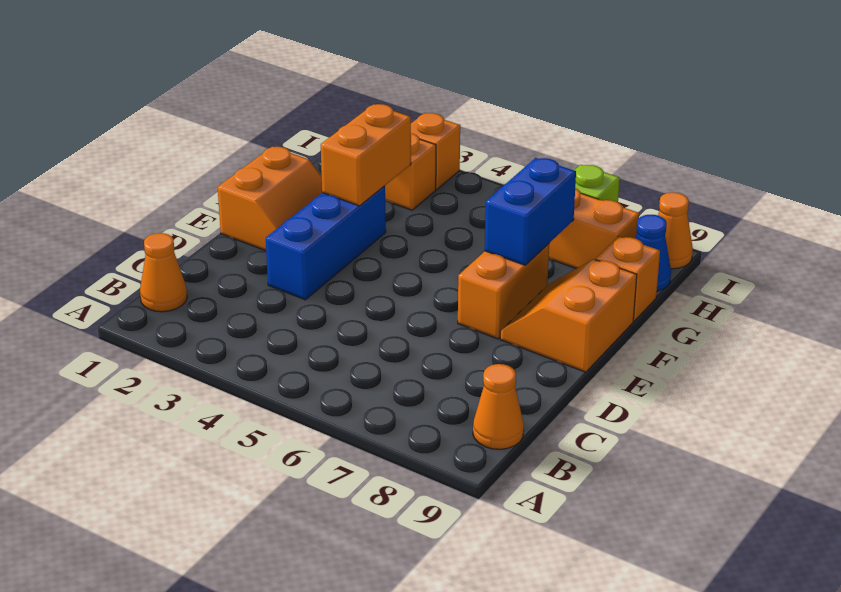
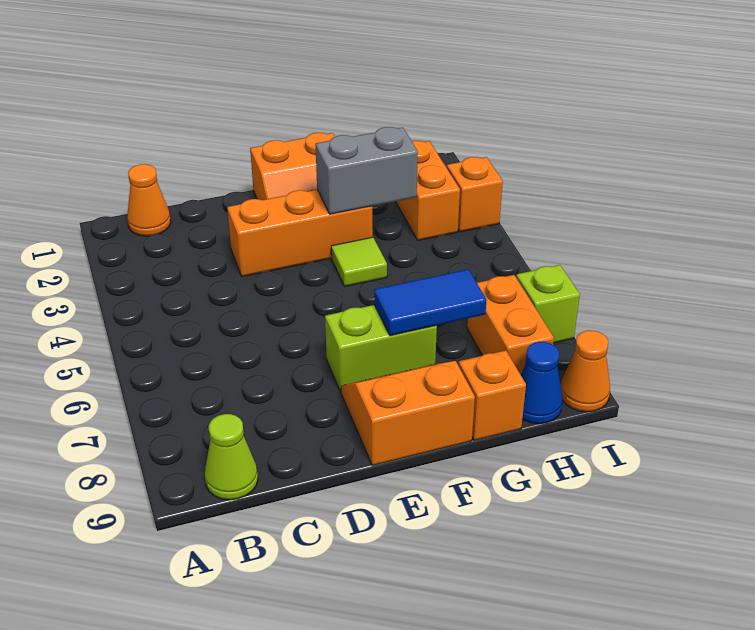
orange 1x1 cone [473,364,524,449] -> lime 1x1 cone [205,414,258,500]
blue 1x3 brick [266,186,386,300] -> orange 1x3 brick [227,190,373,277]
orange 1x2 brick [458,244,549,339] -> lime 1x2 brick [325,305,437,392]
orange 1x2 brick [321,104,411,206] -> grey 1x2 brick [315,127,418,214]
none -> lime 1x1 tile [331,237,387,286]
blue 1x2 brick [485,158,576,265] -> blue 1x2 tile [374,269,487,336]

